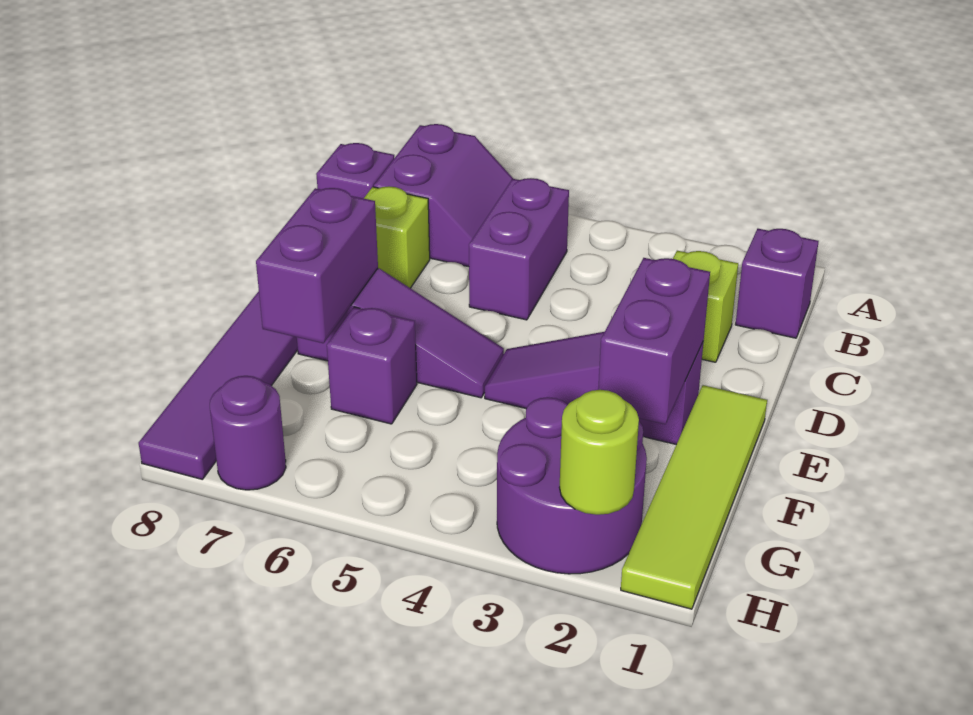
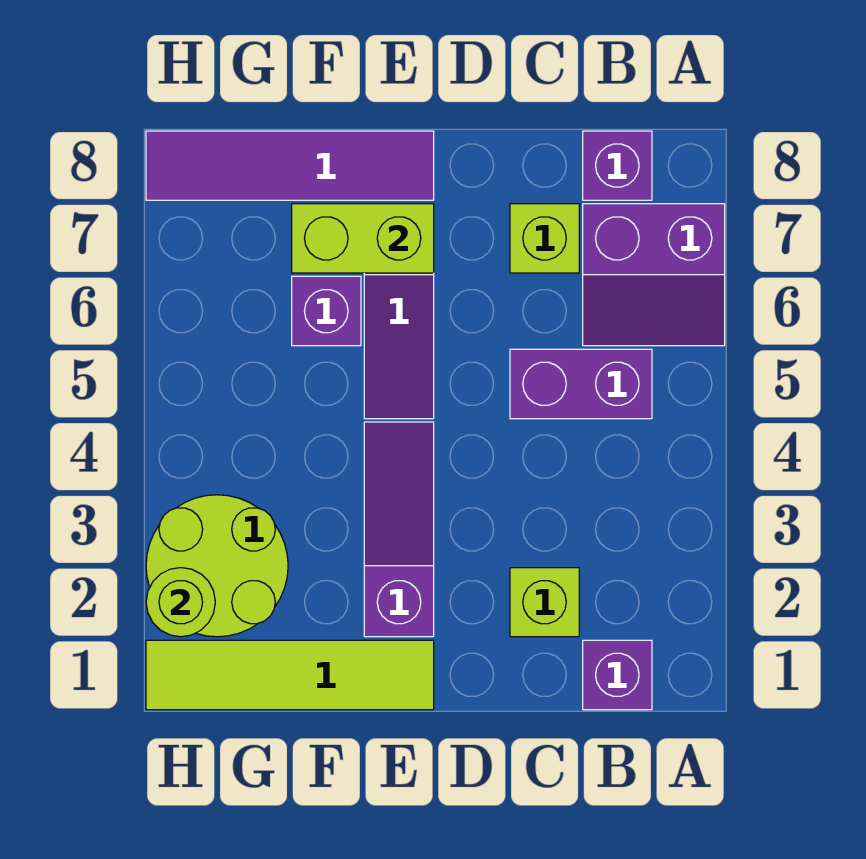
purple 1x2 brick [598,258,710,424] -> none
purple 1x2 brick [256,188,378,343] -> lime 1x2 brick [292,204,434,273]
purple 2x2 round brick [497,397,647,574] -> lime 2x2 round brick [146,495,288,637]
purple 1x1 round brick [210,376,286,490] -> none

